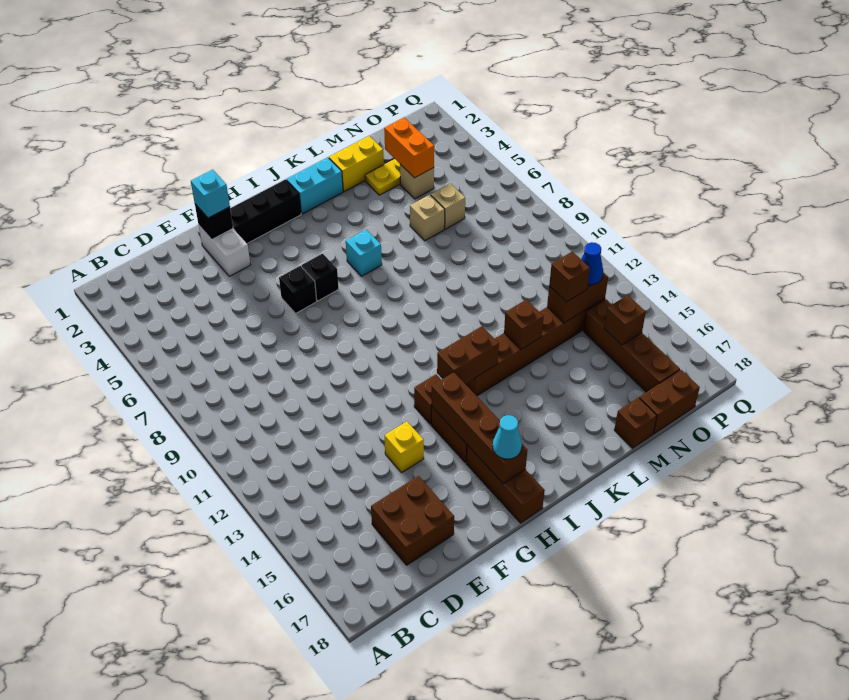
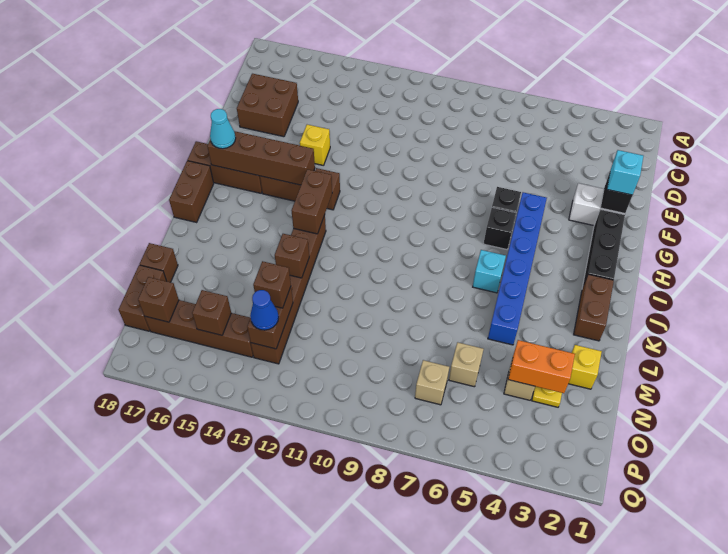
none -> blue 1x6 brick [488,192,547,345]
none -> brown 1x2 brick [169,161,214,222]
cyan 1x2 brick [287,158,343,214] -> brown 1x2 brick [574,274,614,341]
yellow 1x2 brick [329,136,384,192] -> yellow 1x1 brick [568,345,602,389]
tan 1x1 brick [410,195,445,241] -> tan 1x1 brick moved to [415,360,449,405]
none -> brown 1x1 brick [138,277,179,322]

